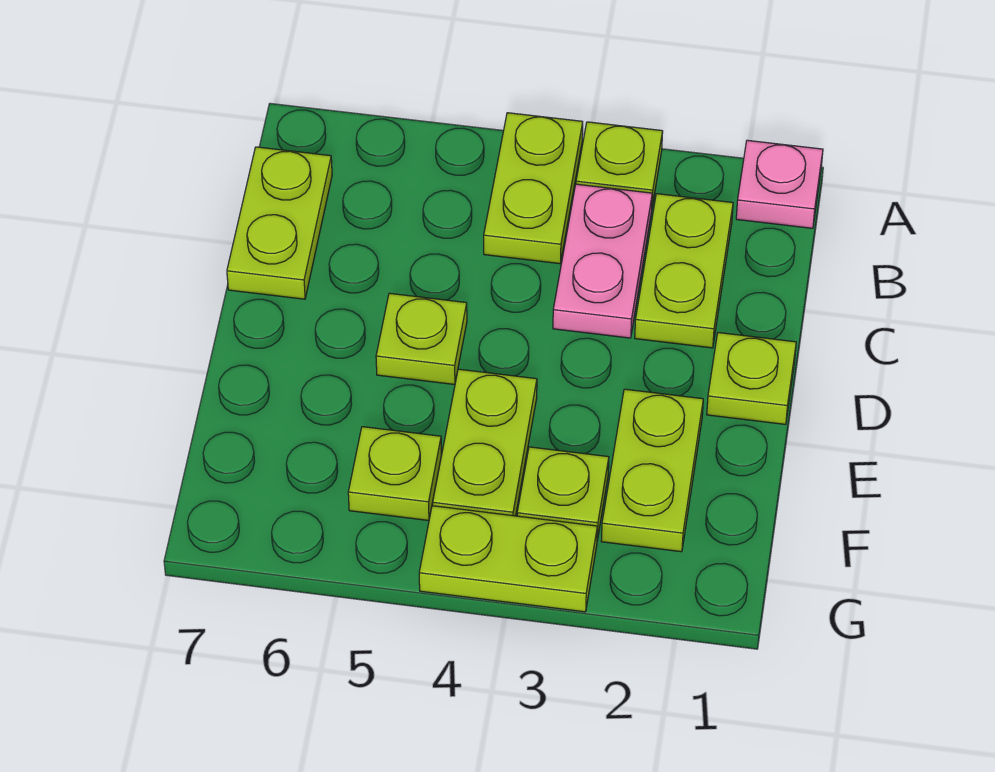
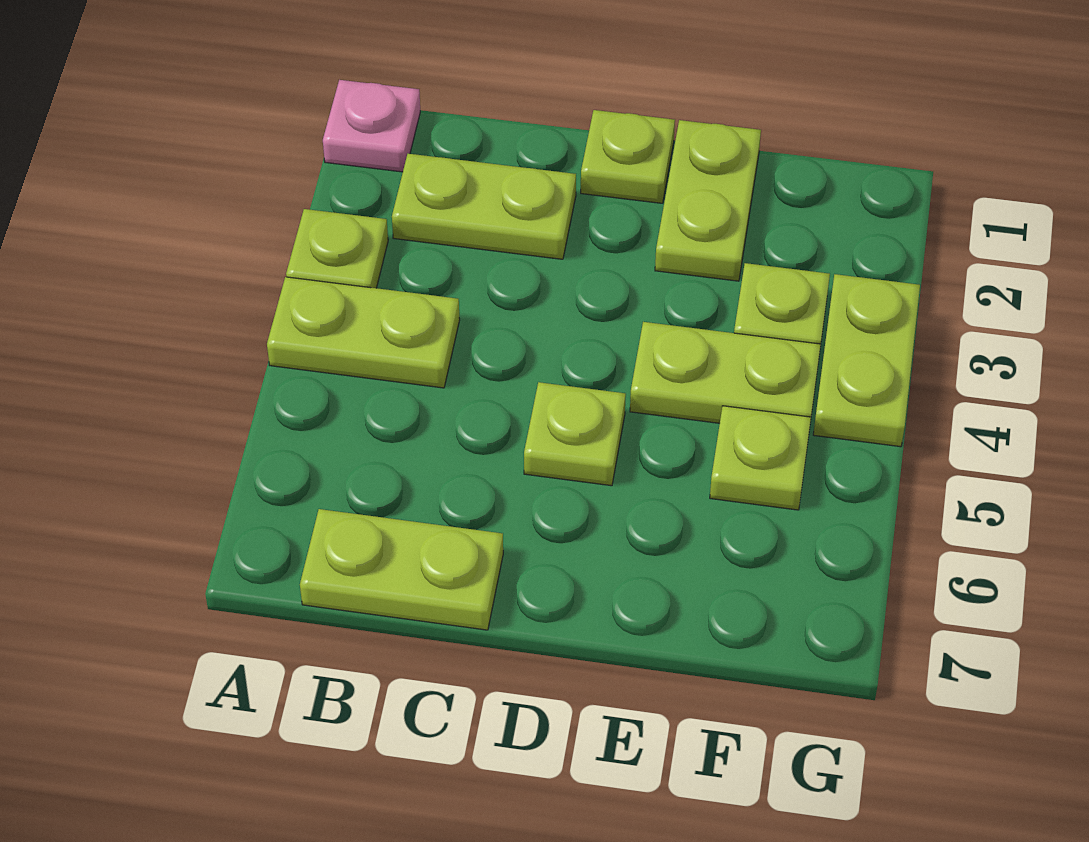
pink 1x2 plate [553,184,652,338] -> none
lime 1x2 plate [601,389,703,552] -> lime 1x2 plate turned to [655,120,761,281]

